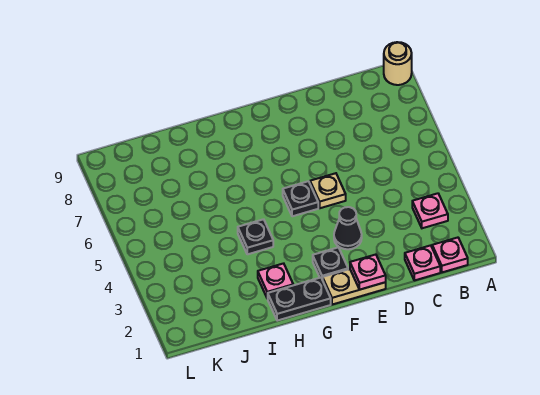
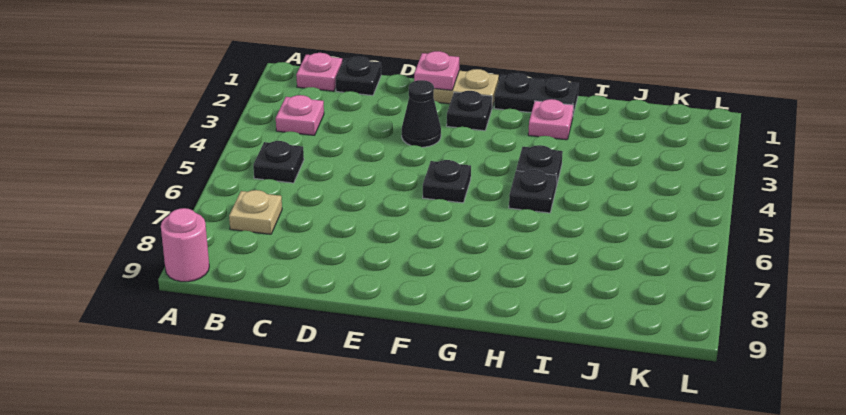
tan 1x1 round brick [384,42,412,85] -> pink 1x1 round brick [161,208,209,282]
none -> black 1x1 plate [253,141,304,183]
pink 1x1 plate [405,245,440,280] -> black 1x1 plate [335,57,381,95]
tan 1x1 plate [310,173,346,208] -> tan 1x1 plate moved to [229,190,282,234]
none -> black 1x1 plate [509,170,557,213]

